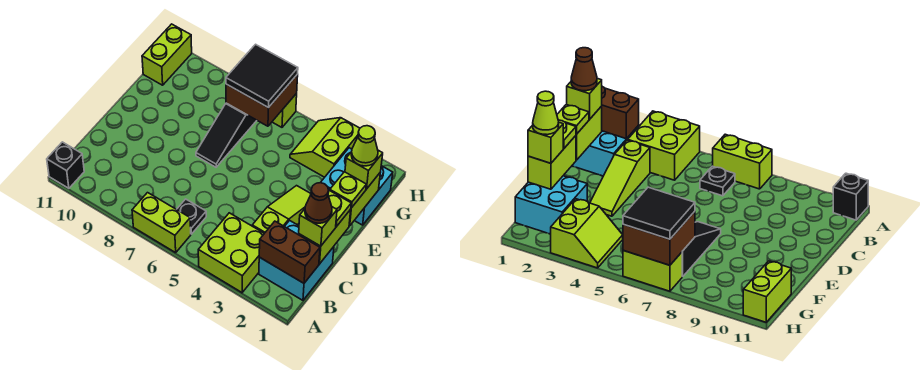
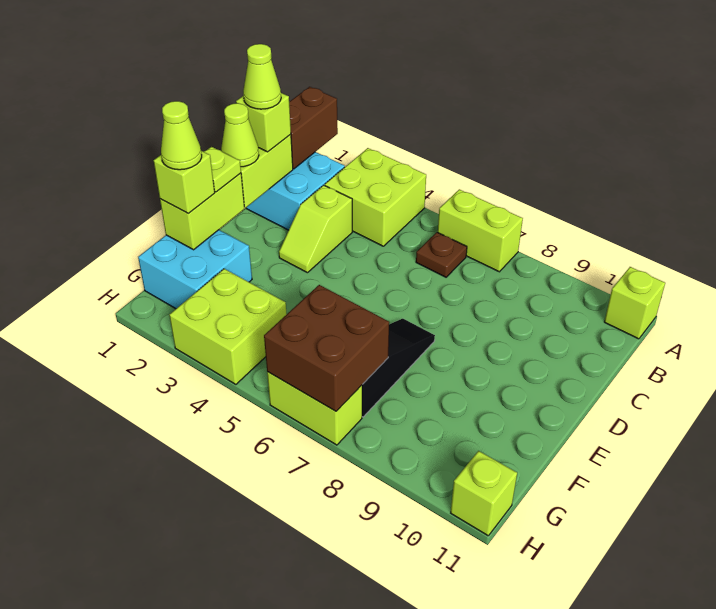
black 1x1 brick [47,142,84,188] -> lime 1x1 brick [604,267,665,339]
brown 1x2 brick [259,221,320,283] -> brown 1x2 brick turned to [289,87,338,169]
black 1x1 plate [177,199,206,234] -> brown 1x1 plate [416,232,467,277]
brown 1x1 cone [305,183,332,223] -> lime 1x1 cone [243,44,281,109]
lime 1x3 slope [252,186,311,233] -> lime 1x2 slope [279,185,352,273]
lime 1x1 plate [328,190,351,227] -> lime 1x1 cone [221,103,259,167]
lime 2x2 slope [290,118,360,177] -> lime 2x2 brick [169,269,287,384]
black 2x2 tile [226,44,298,108] -> none
lime 1x2 brick [142,24,192,85] -> lime 1x1 brick [451,451,517,536]

